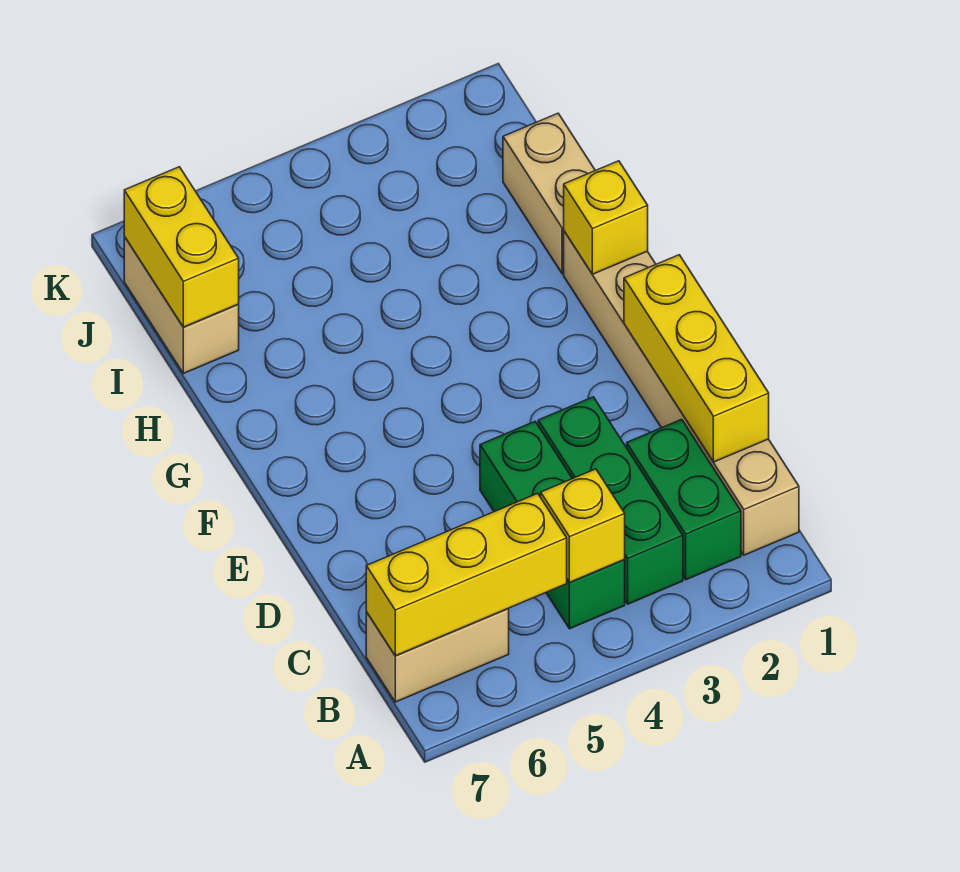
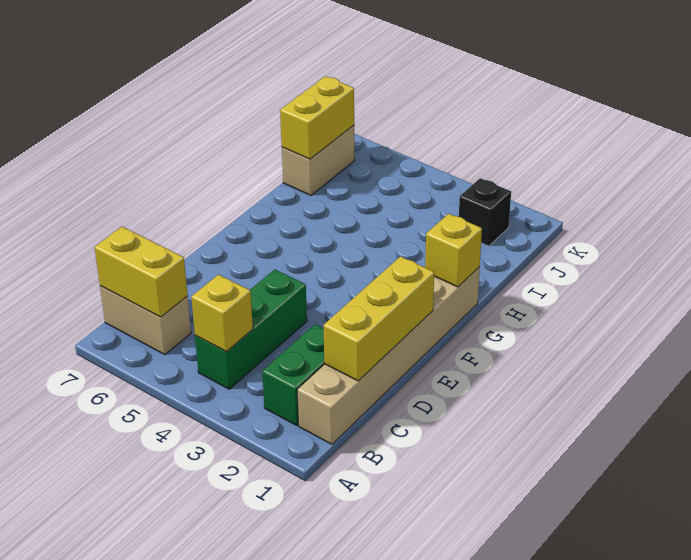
green 1x3 brick [538,397,683,604] -> none
yellow 1x3 brick [366,493,567,656] -> yellow 1x2 brick [95,227,188,317]
tan 1x2 brick [503,113,595,274] -> none
none -> black 1x1 brick [459,178,511,246]

